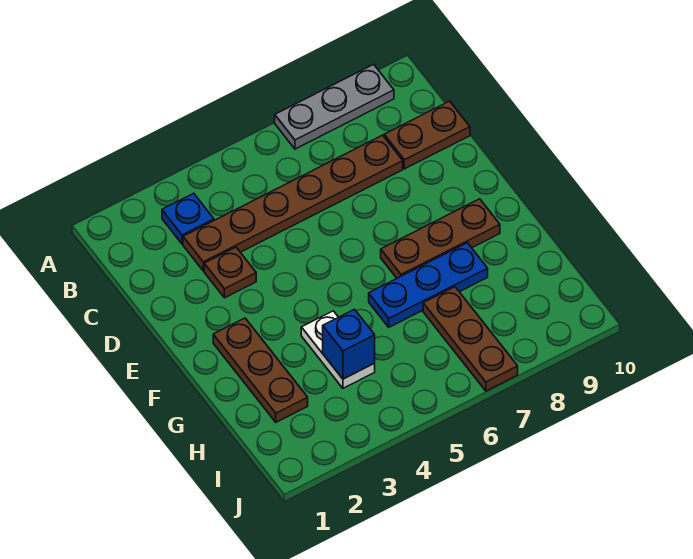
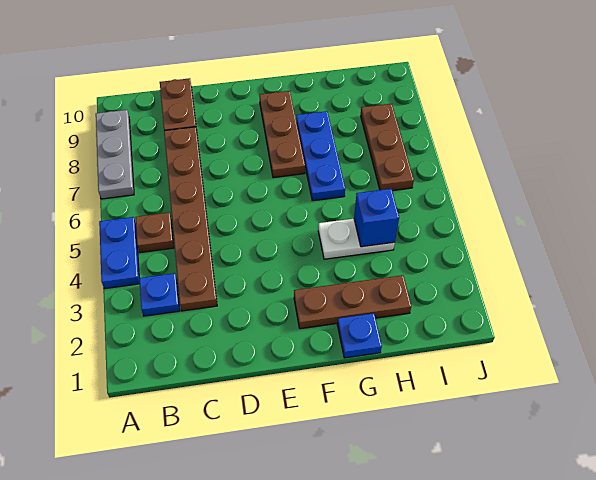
none -> blue 1x2 plate [99,217,140,289]
brown 1x1 plate [204,247,256,298] -> brown 1x1 plate moved to [136,212,174,253]
none -> blue 1x1 plate [338,313,382,358]
brown 1x3 plate [423,287,518,391] -> brown 1x3 plate turned to [361,104,414,191]

